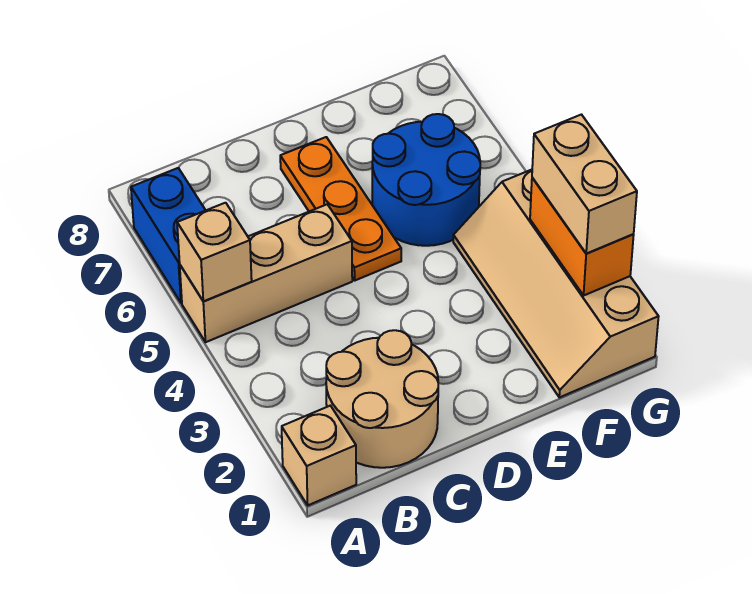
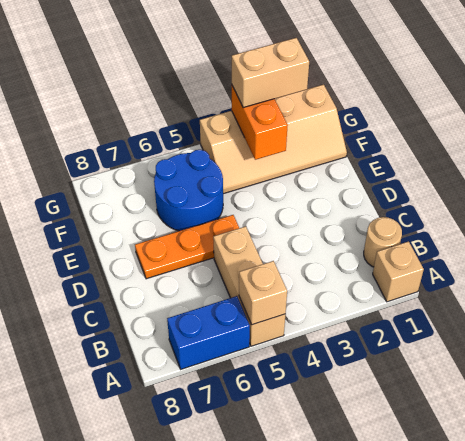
tan 2x2 round brick [326,330,438,468] -> tan 1x1 round brick [364,217,402,267]
orange 1x2 brick [530,178,634,295] -> orange 1x2 brick turned to [232,86,288,160]

